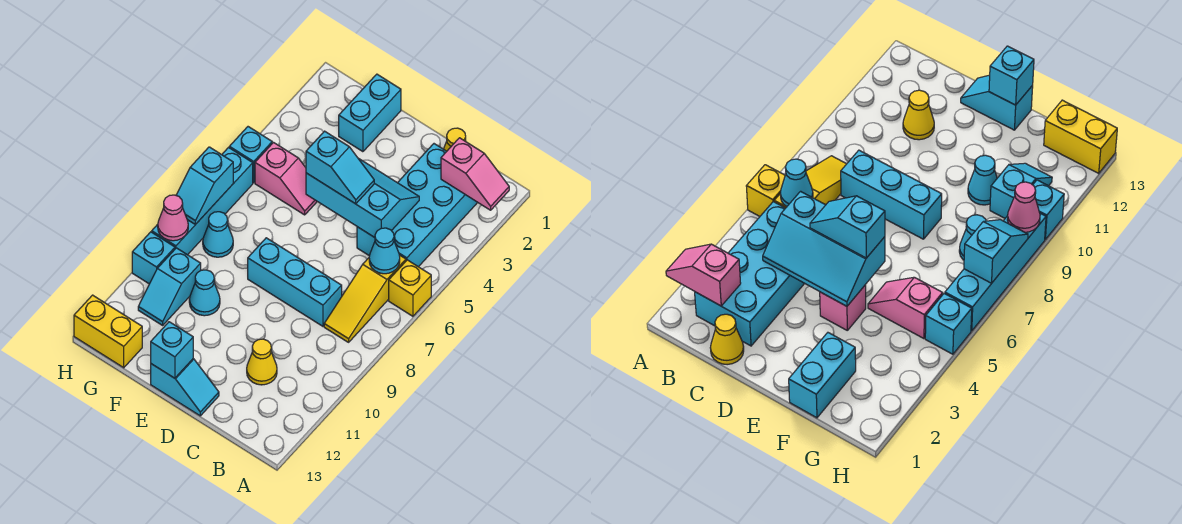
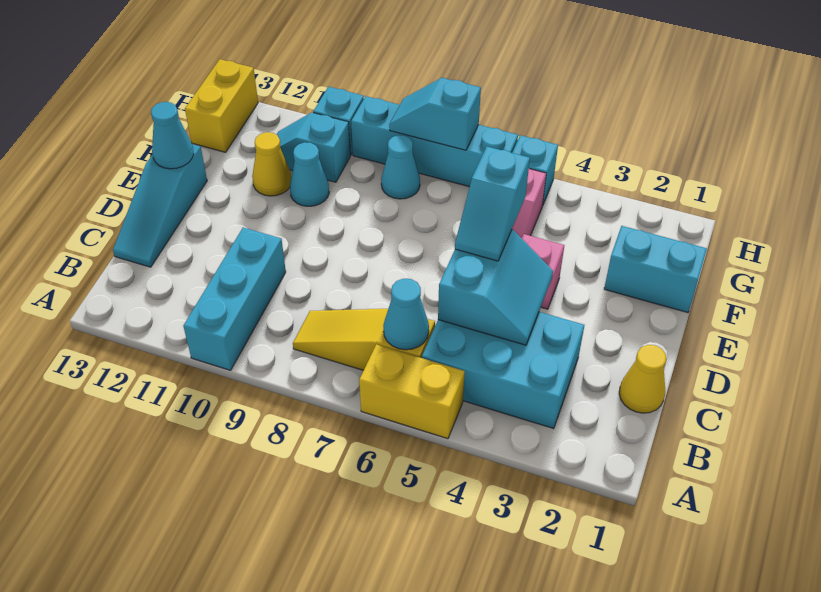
pink 1x2 slope [441,138,509,210] -> none
yellow 1x1 brick [389,260,431,316] -> yellow 1x2 brick [359,344,465,439]
cyan 2x4 brick [357,144,478,267] -> cyan 2x3 brick [422,312,584,429]
cyan 2x3 slope [306,158,419,238] -> cyan 2x2 slope [438,229,553,345]
cyan 1x3 brick [248,238,342,326] -> cyan 1x3 brick moved to [183,228,286,370]
yellow 1x1 cone [247,339,277,385] -> yellow 1x1 cone moved to [252,132,291,196]
cyan 1x2 slope [151,359,219,416] -> cyan 1x3 slope [113,144,207,267]
cyan 1x1 brick [151,322,193,378] -> cyan 1x1 cone [151,102,194,169]
pink 1x1 cone [158,195,188,241] -> none

